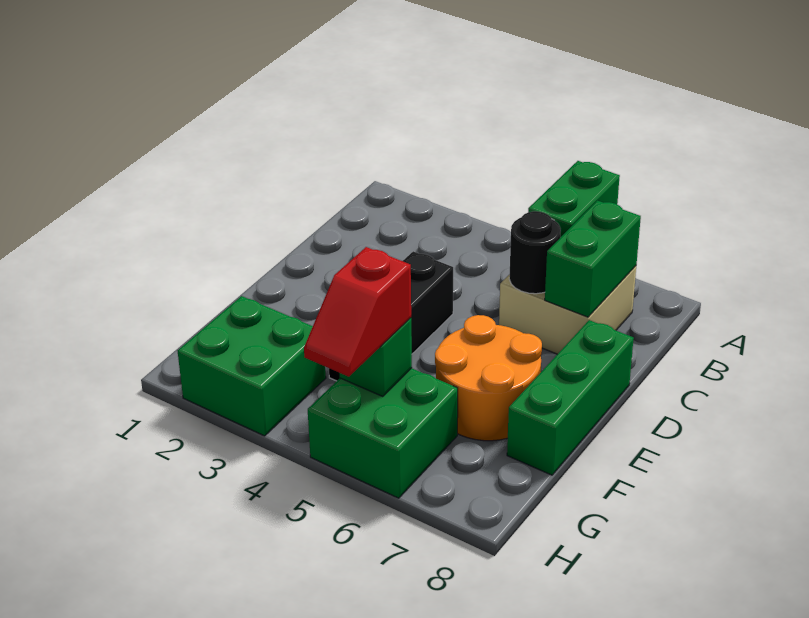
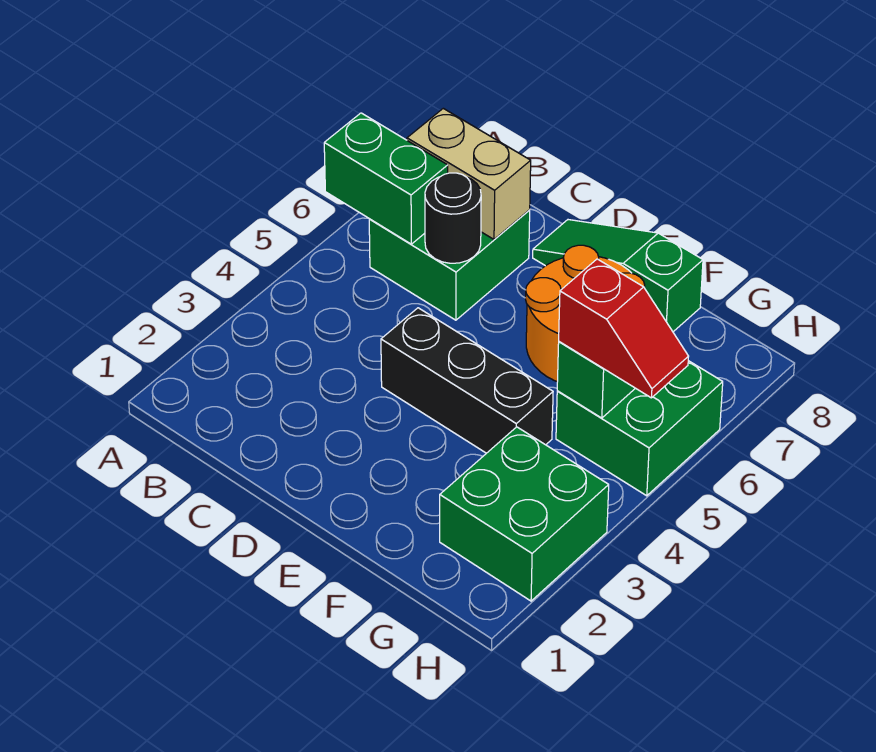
tan 2x2 brick [499,266,636,354] -> green 2x2 brick [369,210,530,320]
green 1x2 brick [545,201,641,317] -> tan 1x2 brick [407,108,531,239]
green 1x3 brick [507,320,634,475] -> green 1x3 slope [533,220,703,332]

